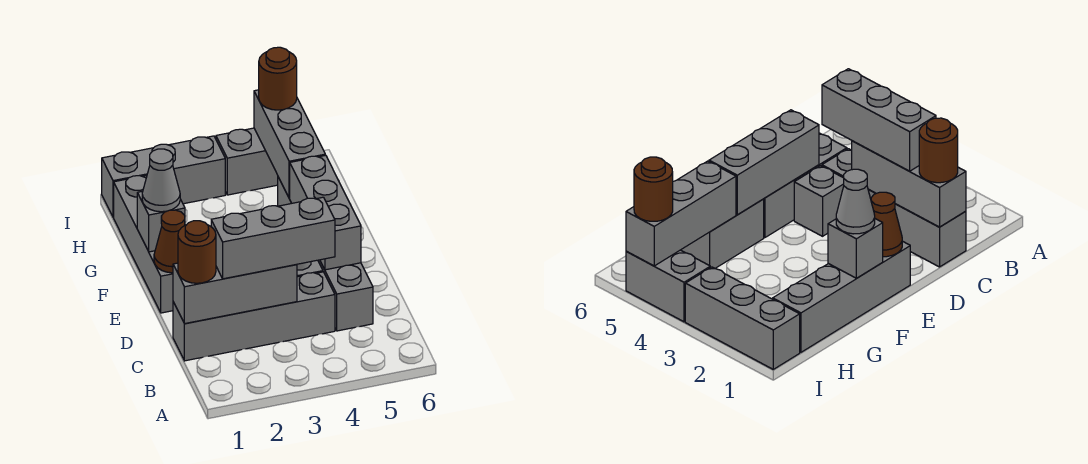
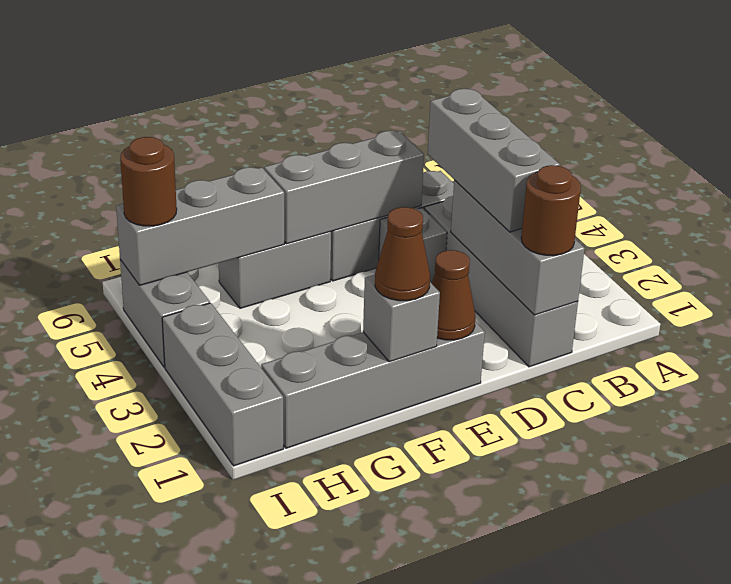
grey 1x1 cone [142,149,180,212] -> brown 1x1 cone [375,207,430,301]

